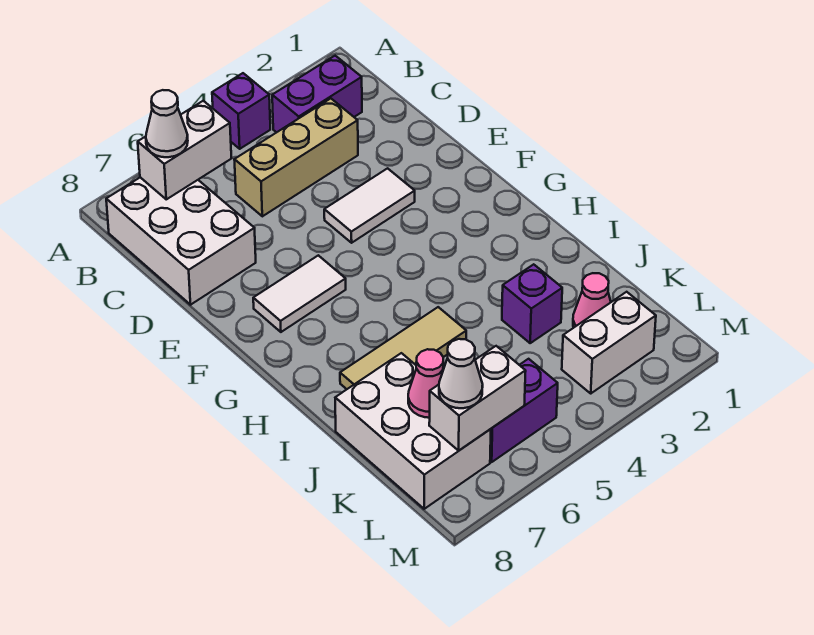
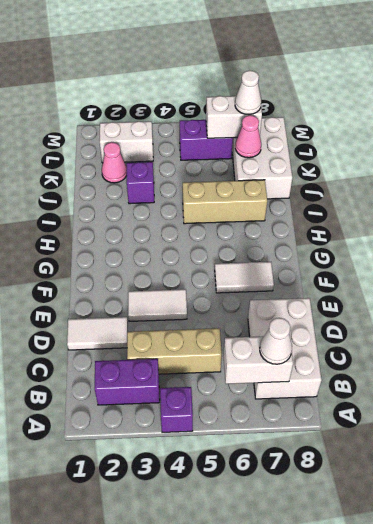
none -> white 1x2 tile [67,317,128,350]
tan 1x3 tile [340,307,466,389] -> tan 1x3 brick [183,180,267,224]

